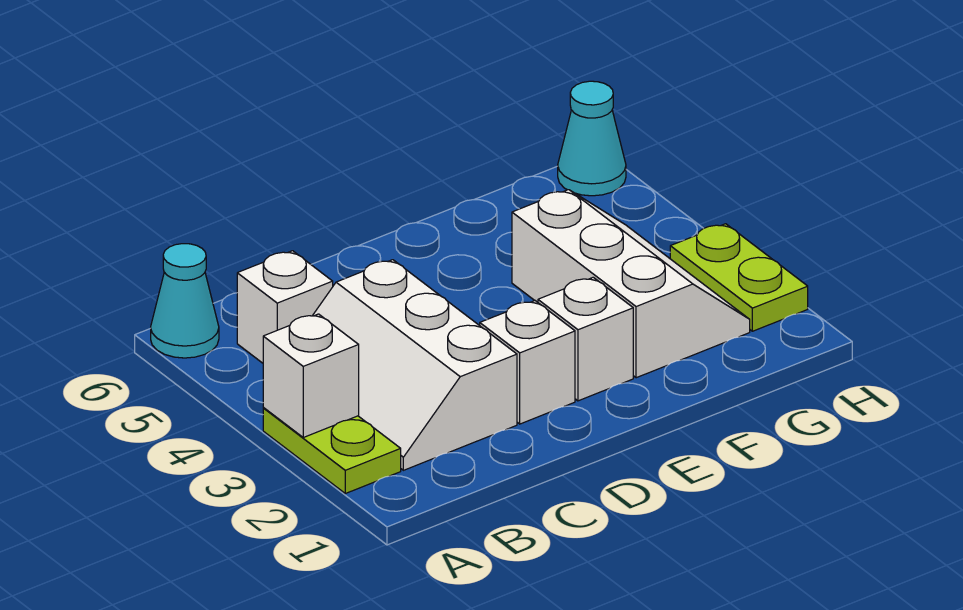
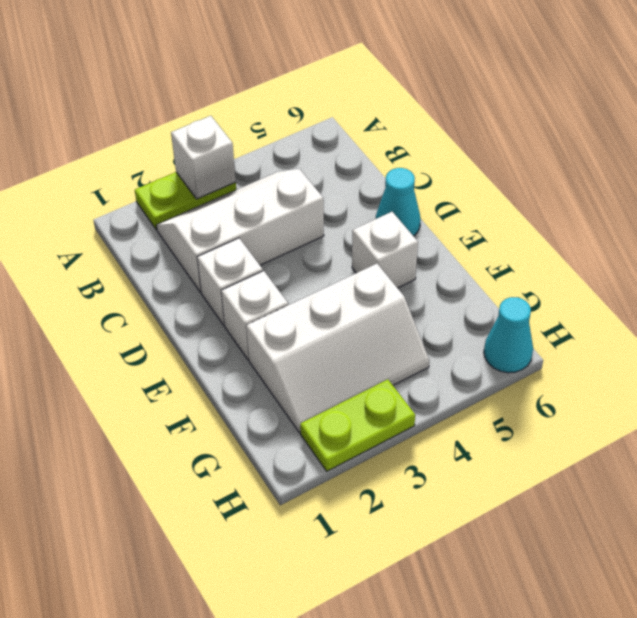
cyan 1x1 cone [151,244,219,358] -> cyan 1x1 cone moved to [376,168,421,236]
white 1x1 brick [237,251,333,363] -> white 1x1 brick moved to [352,212,418,288]

